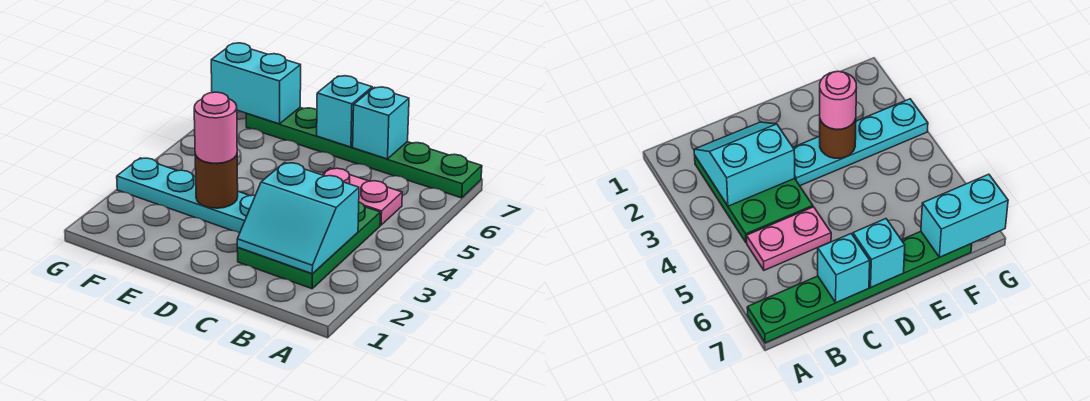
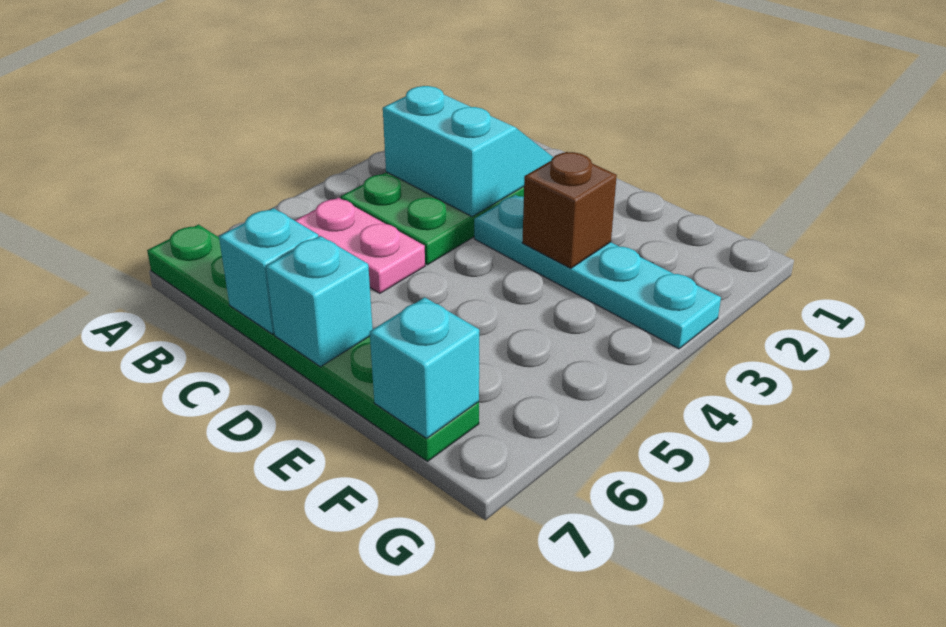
brown 1x1 round brick [195,155,238,208] -> brown 1x1 brick [522,152,617,268]
pink 1x1 round brick [194,92,237,163] -> none
cyan 1x2 brick [211,43,301,124] -> cyan 1x1 brick [370,297,479,438]

